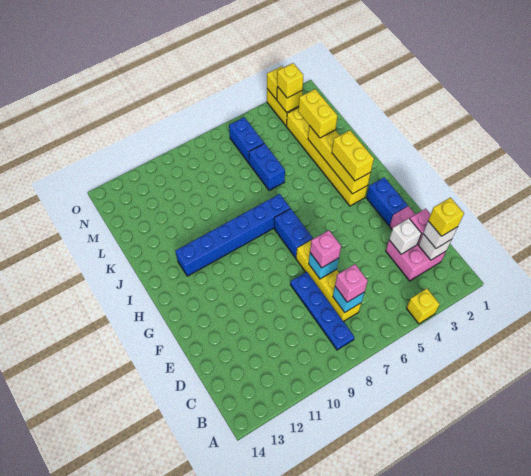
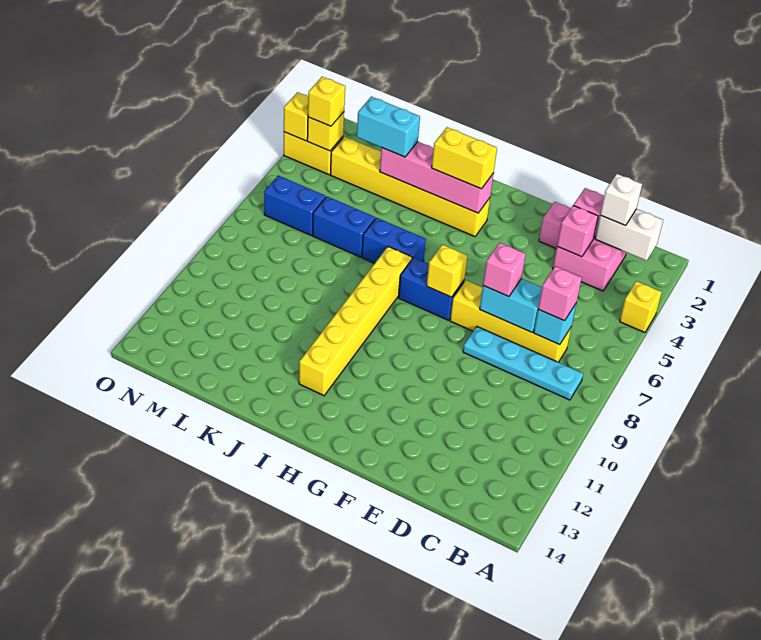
blue 1x4 plate [290,272,354,350] -> cyan 1x4 plate [463,327,583,400]
white 1x1 brick [419,234,452,260] -> white 1x2 brick [595,209,663,261]
yellow 1x1 brick [428,198,464,236] -> yellow 1x1 brick moved to [427,245,467,297]
white 1x1 brick [389,219,421,254] -> pink 1x1 brick [557,206,598,257]
cyan 1x1 brick [309,253,339,279] -> cyan 1x2 brick [480,279,542,332]
blue 1x2 brick [366,177,408,226] -> blue 1x2 brick moved to [362,218,426,263]
yellow 1x4 brick [308,126,371,194] -> pink 1x4 brick [380,142,494,213]
blue 1x6 brick [175,194,290,276] -> yellow 1x6 brick [299,247,412,396]
yellow 1x2 brick [298,89,337,138] -> cyan 1x2 brick [357,97,420,157]

